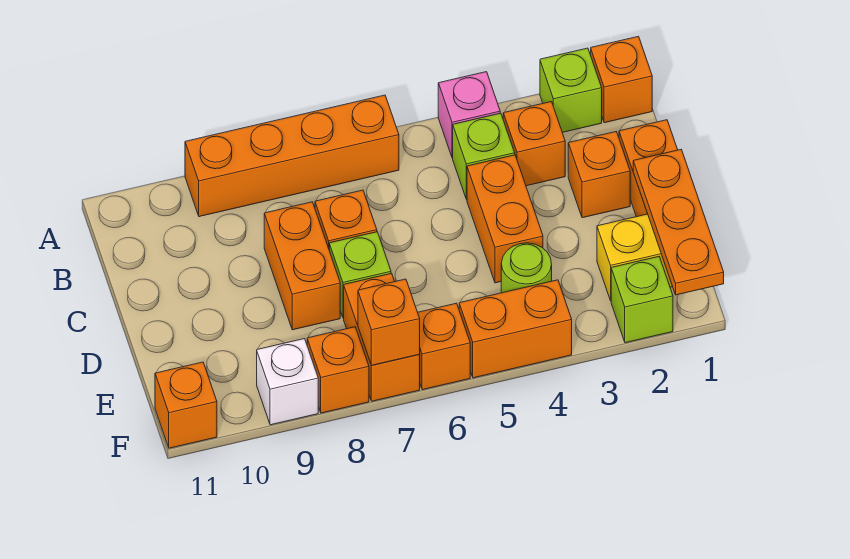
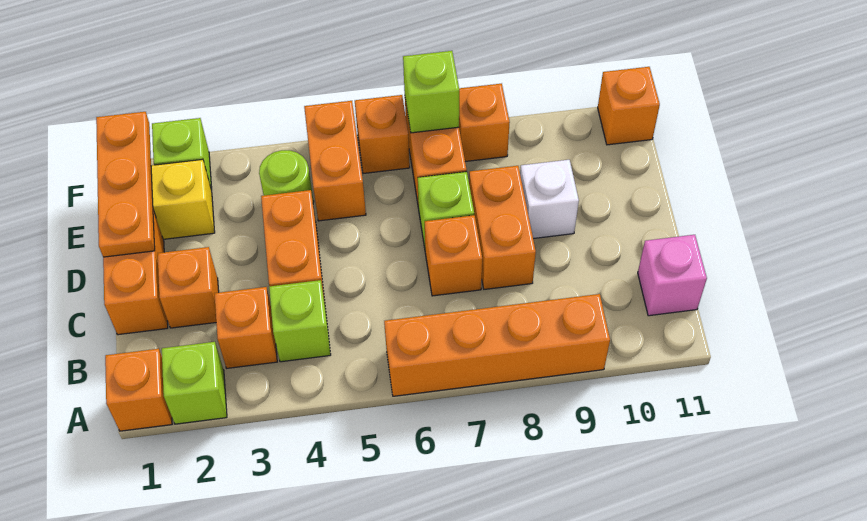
pink 1x1 brick [438,72,500,158] -> pink 1x1 brick moved to [638,235,707,316]
orange 1x2 brick [459,280,572,378] -> orange 1x2 brick turned to [304,101,366,221]
orange 1x1 brick [358,279,420,365] -> lime 1x1 brick [403,51,459,133]
white 1x1 brick [257,339,318,425] -> white 1x1 brick moved to [520,160,579,239]

